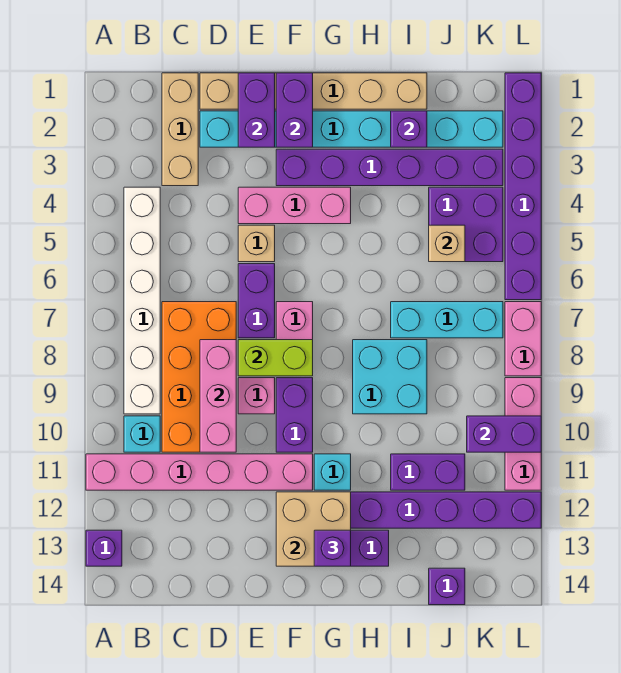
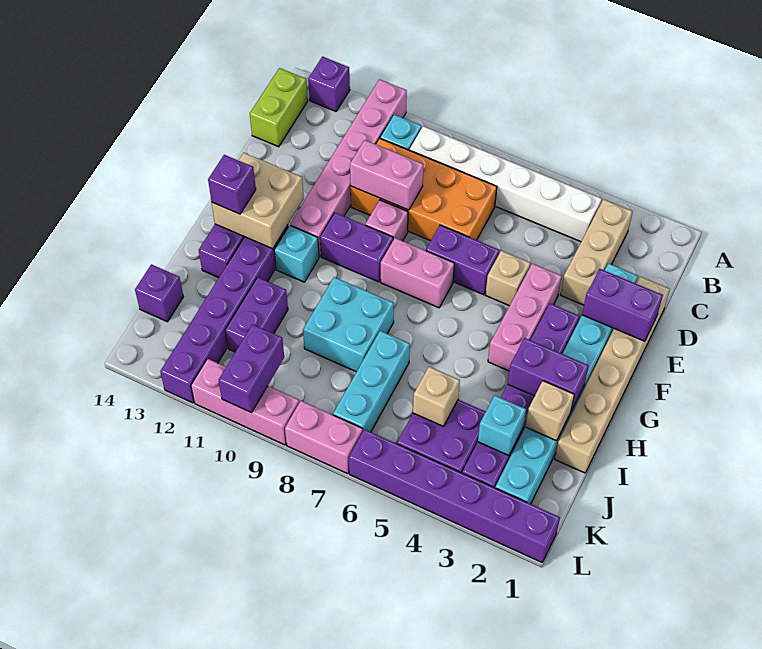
tan 1x3 brick [162,73,198,186] -> tan 1x3 brick turned to [561,199,633,305]
pink 1x3 brick [200,340,236,452] -> pink 1x2 brick [350,140,424,210]
lime 1x2 brick [238,340,313,376] -> lime 1x2 brick moved to [250,68,308,147]
purple 1x2 brick [276,73,313,147] -> purple 1x2 brick moved to [508,338,589,411]
purple 1x1 brick [391,111,427,147] -> tan 1x1 brick [526,381,574,441]
none -> cyan 1x1 brick [478,395,526,456]

